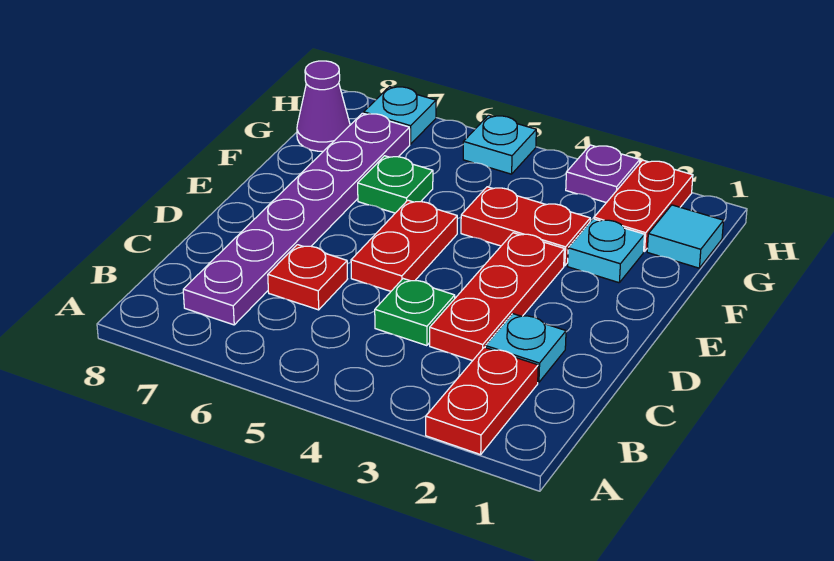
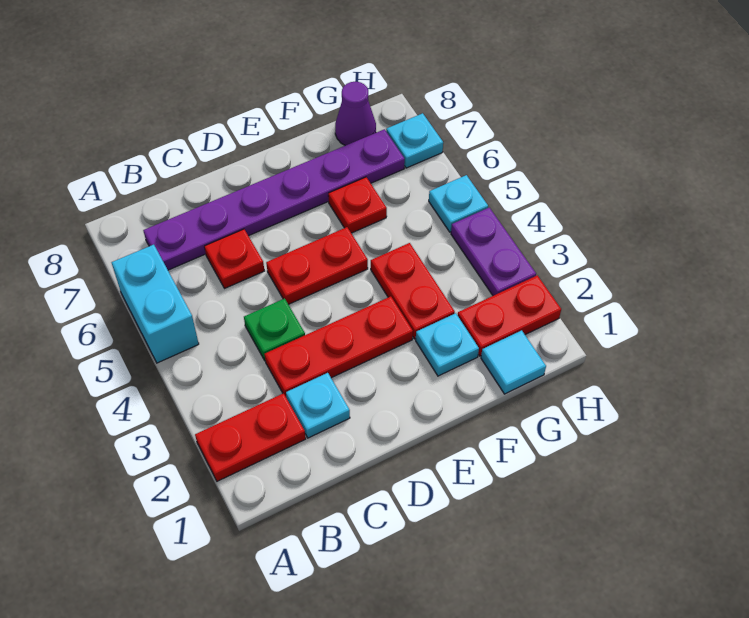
none -> cyan 1x2 brick [112,245,199,363]
green 1x1 plate [358,156,433,213] -> red 1x1 plate [328,177,387,233]
purple 1x1 plate [566,145,640,203] -> purple 1x2 plate [451,208,536,296]

